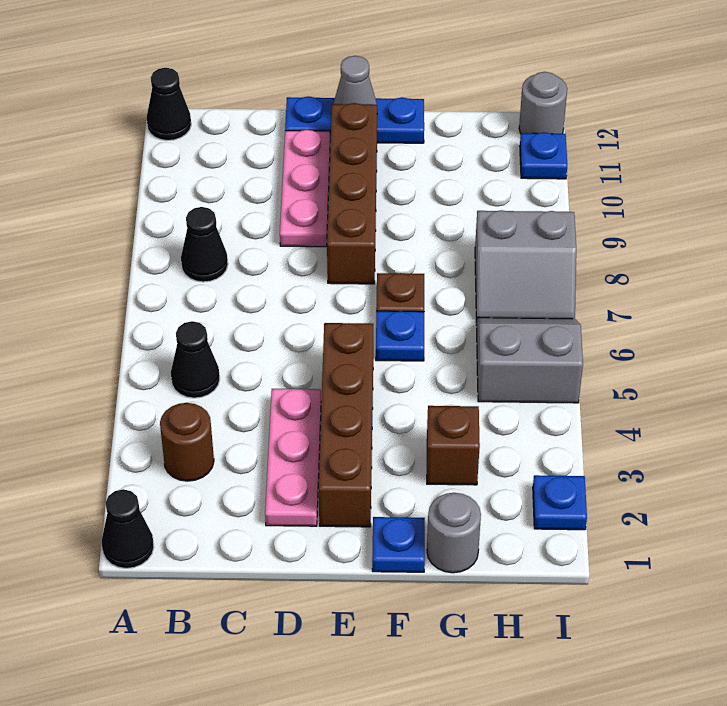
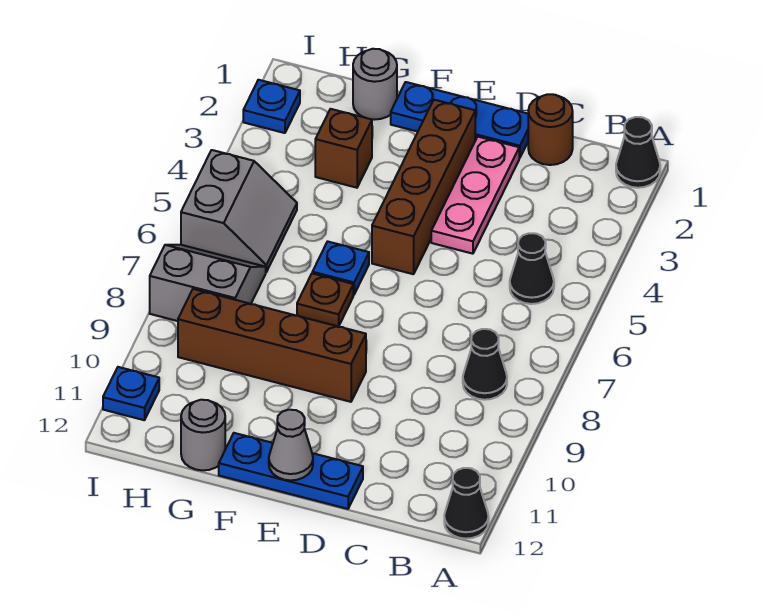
brown 1x1 round brick [160,403,214,481] -> brown 1x1 round brick moved to [528,94,573,165]
pink 1x3 plate [280,130,330,247] -> none
brown 1x4 brick [327,103,377,284] -> brown 1x4 brick turned to [178,289,366,402]
blue 1x1 plate [372,517,425,572] -> blue 1x3 plate [391,82,528,158]
grey 2x2 slope [476,318,583,403] -> grey 2x2 slope turned to [181,150,297,272]
grey 1x1 round brick [519,72,567,134] -> grey 1x1 round brick moved to [181,400,225,470]

